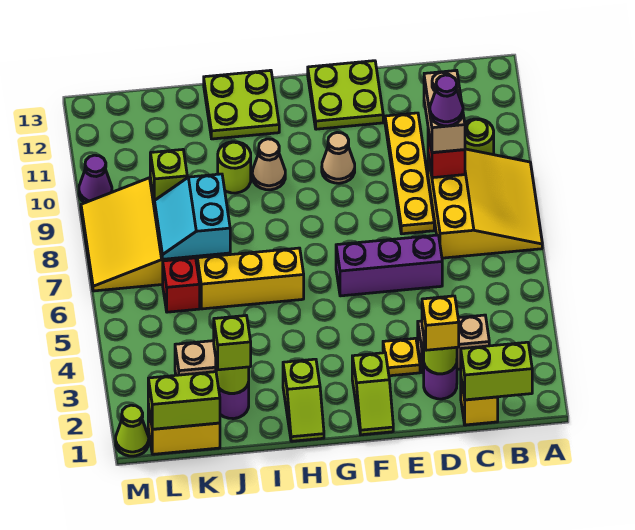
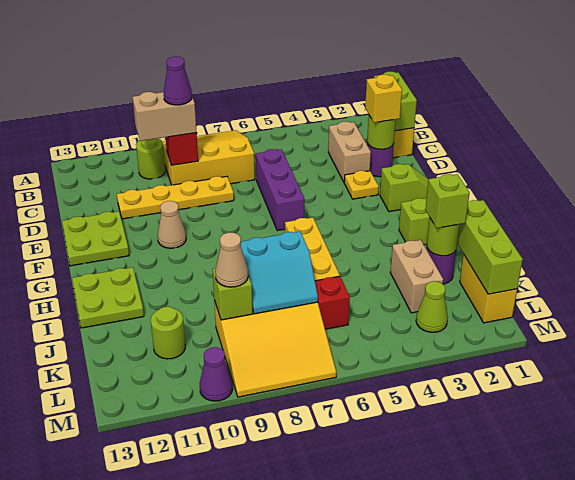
tan 1x1 cone [252,139,285,190] -> tan 1x1 cone moved to [215,233,248,287]
lime 1x1 round brick [218,142,251,193] -> lime 1x1 round brick moved to [151,307,185,359]
lime 1x2 brick [148,372,220,429] -> lime 1x3 brick [457,200,523,294]
lime 1x1 cone [116,405,149,456] -> lime 1x1 cone moved to [416,281,448,332]

